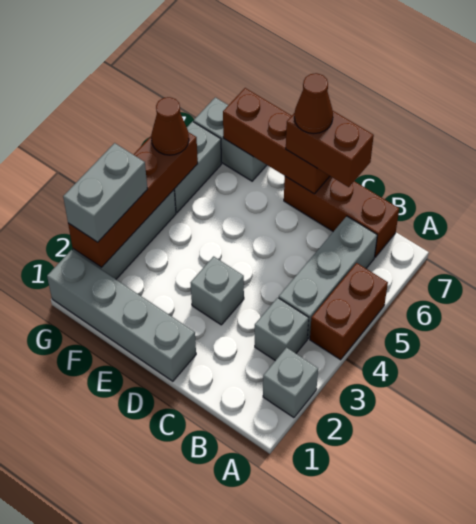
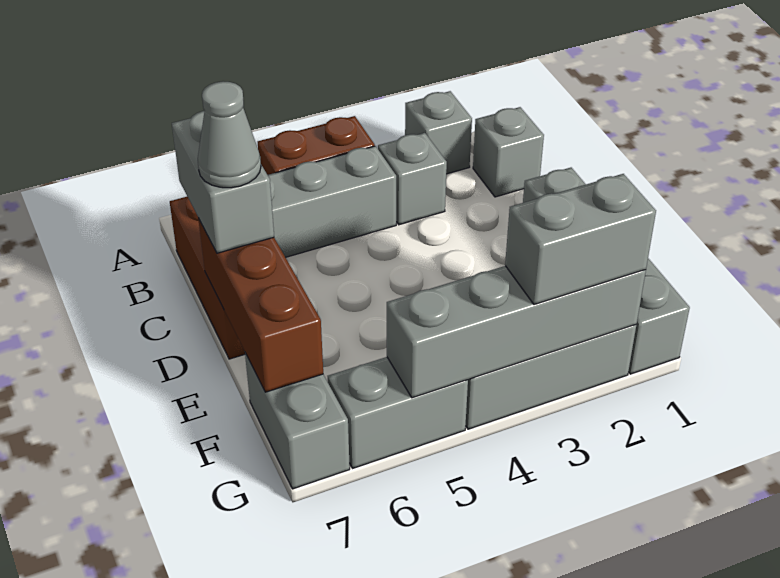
brown 1x2 brick [286,111,374,187] -> grey 1x2 brick [172,111,274,253]
grey 1x1 brick [191,256,244,325] -> grey 1x1 brick moved to [473,107,544,197]
brown 1x1 cone [294,73,333,134] -> grey 1x1 cone [198,81,261,188]
brown 1x4 brick [68,132,198,267] -> grey 1x4 brick [387,266,646,398]
brown 1x1 cone [151,97,189,155] -> none

